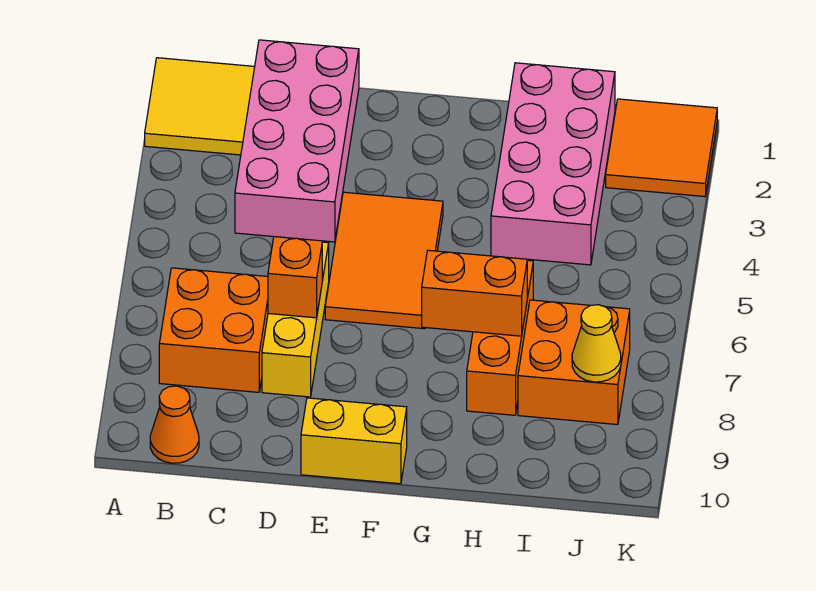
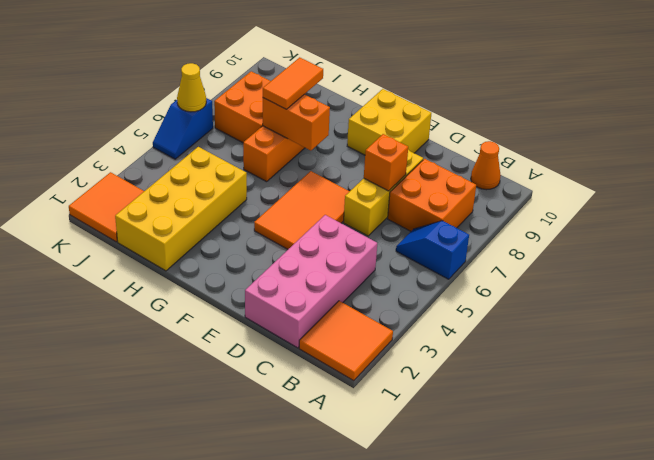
yellow 2x2 tile [145,58,255,155] -> orange 2x2 tile [299,301,393,381]
none -> blue 1x2 slope [396,221,469,279]
yellow 1x2 brick [301,398,407,484] -> yellow 2x2 brick [347,89,431,155]
pink 2x4 brick [491,63,615,265] -> yellow 2x4 brick [115,147,247,271]
none -> orange 1x2 tile [263,57,323,109]
yellow 1x1 cone [572,305,621,382] -> yellow 1x1 cone moved to [177,63,206,112]
none -> blue 1x2 slope [153,98,213,159]

